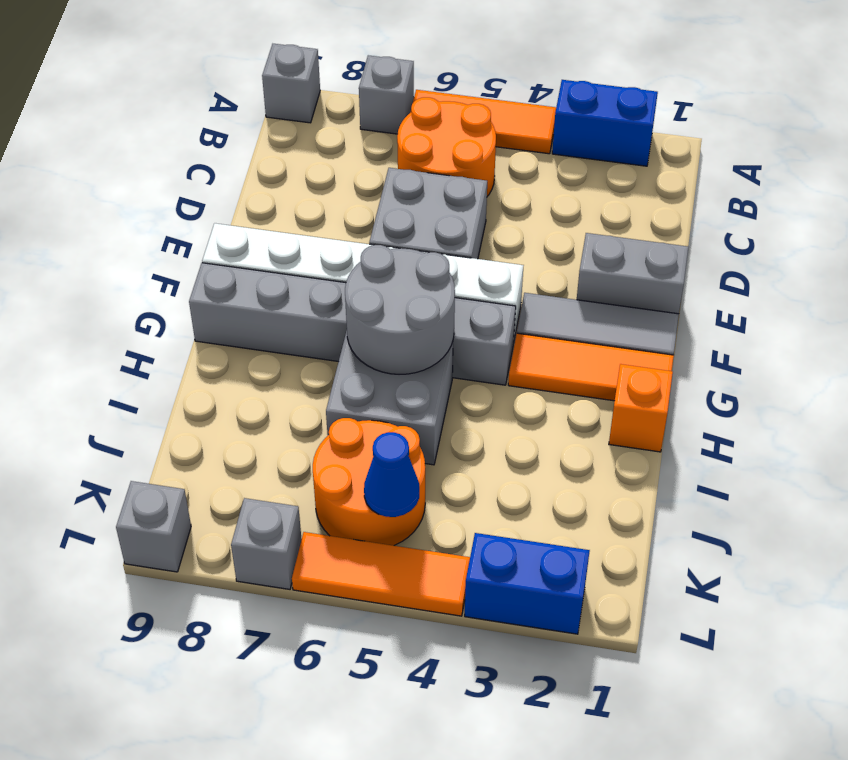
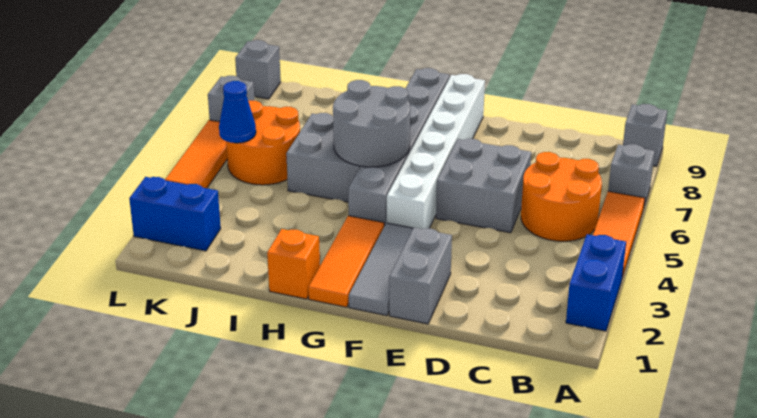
blue 1x2 brick [465,533,590,634] -> blue 1x2 brick turned to [129,177,221,251]

